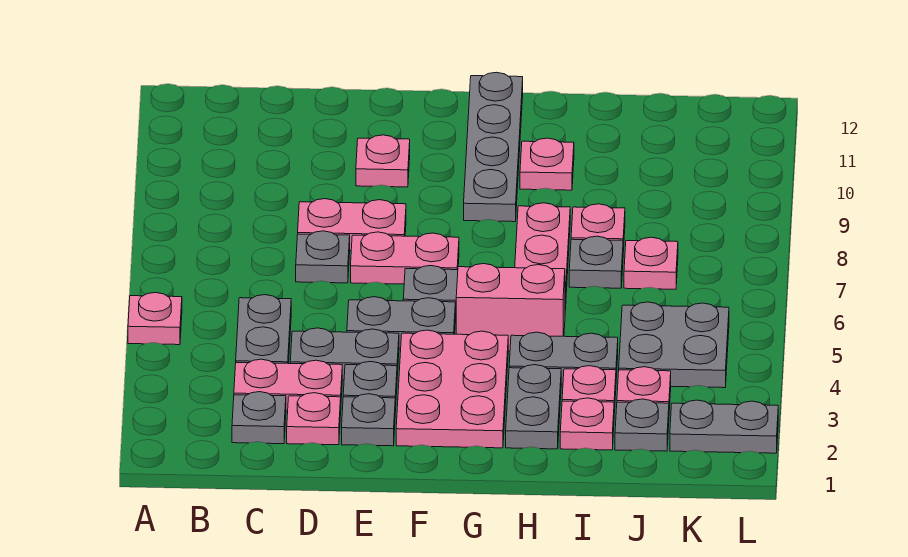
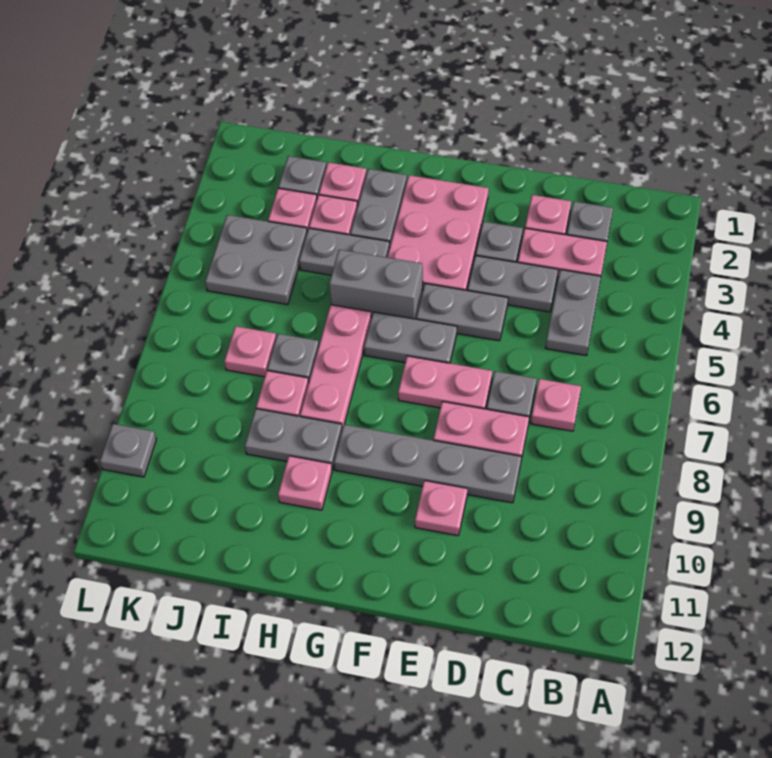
pink 1x1 plate [128,293,182,345] -> pink 1x1 plate moved to [531,379,581,431]
grey 1x1 plate [342,394,395,446] -> grey 1x1 plate moved to [100,424,156,477]
pink 1x2 brick [456,264,565,351] -> grey 1x2 brick [329,250,423,319]
grey 1x4 plate [464,72,523,222] -> grey 1x4 plate turned to [334,425,521,503]
grey 1x2 plate [670,400,778,453] -> grey 1x2 plate moved to [245,409,342,470]

